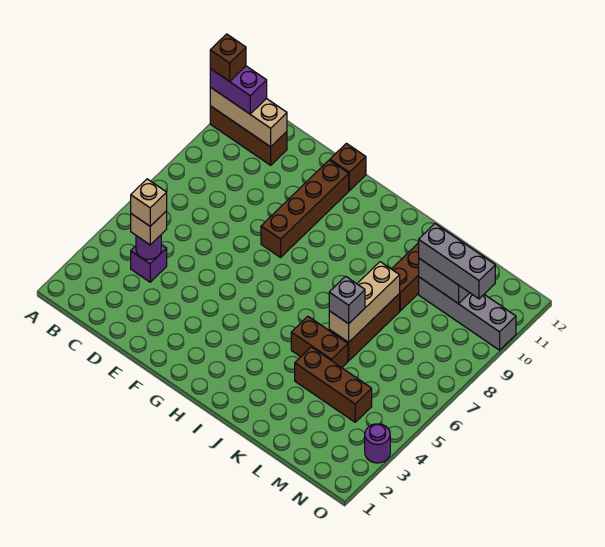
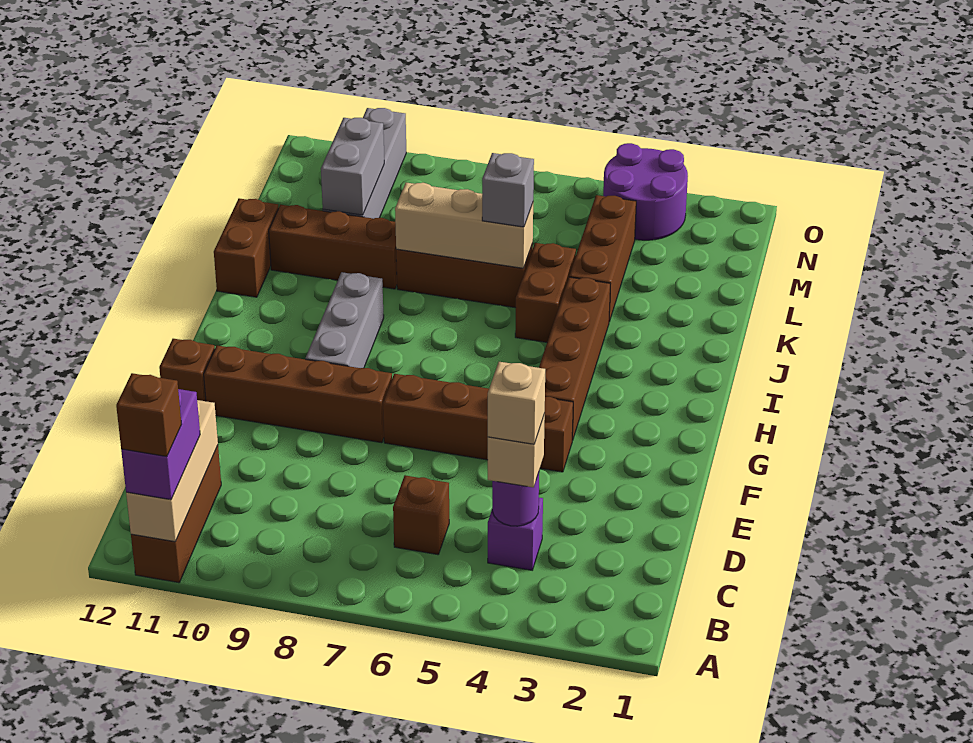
none -> brown 1x1 brick [393,475,449,555]
none -> brown 1x4 brick [383,374,573,472]
none -> brown 1x4 brick [539,277,610,440]
none -> brown 1x2 brick [214,198,278,297]
grey 1x3 brick [419,224,495,299] -> grey 1x3 brick moved to [305,272,384,368]
purple 1x1 round brick [365,424,390,463] -> purple 2x2 round brick [603,143,688,240]

